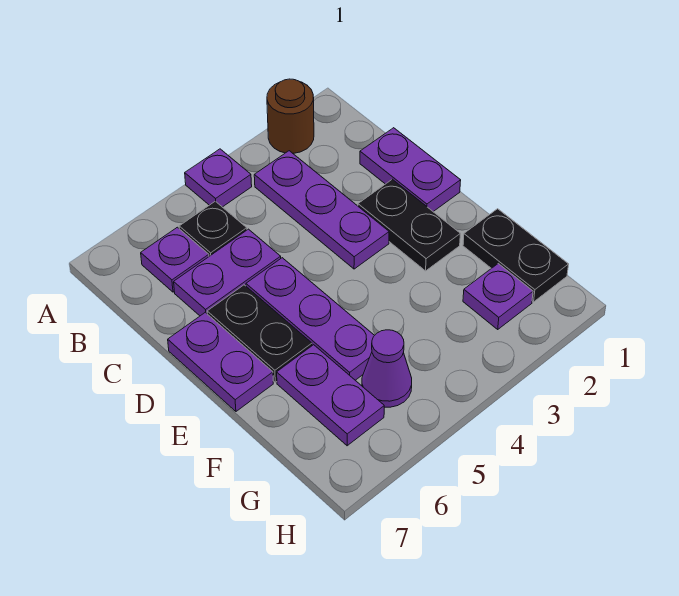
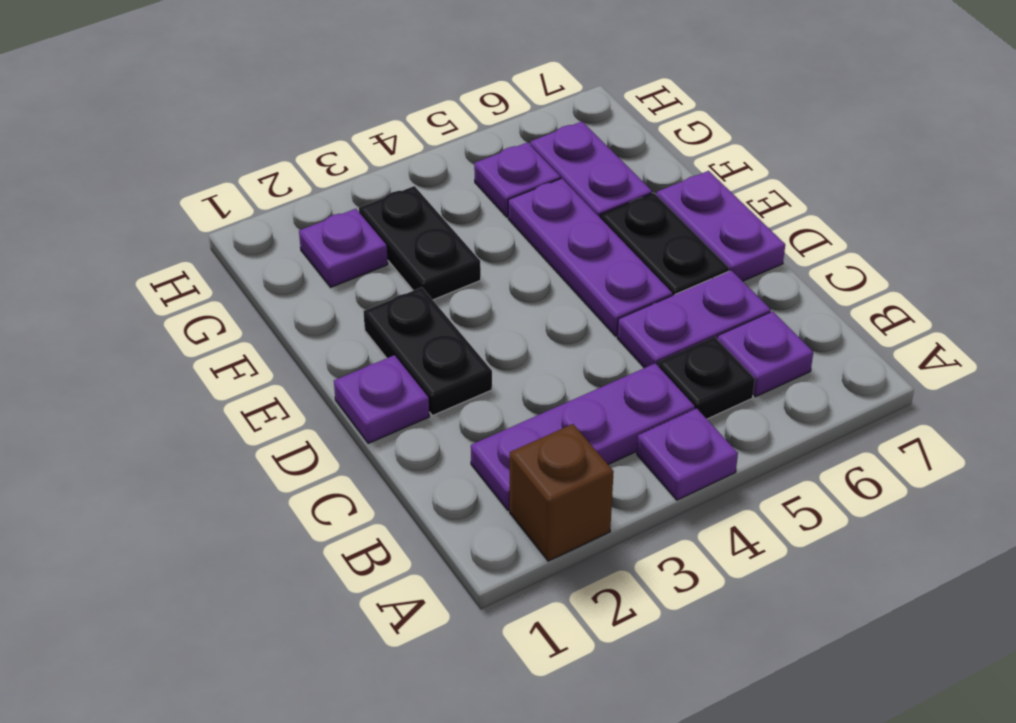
brown 1x1 round brick [267,79,314,153] -> brown 1x1 brick [510,424,614,561]
purple 1x3 plate [254,151,389,269] -> purple 1x3 plate turned to [471,363,695,510]
purple 1x2 plate [360,128,461,212] -> purple 1x1 plate [334,355,429,443]
black 1x2 plate [463,209,569,302] -> black 1x2 plate moved to [359,186,481,300]
purple 1x1 cone [362,330,412,407] -> purple 1x1 plate [474,142,560,217]

